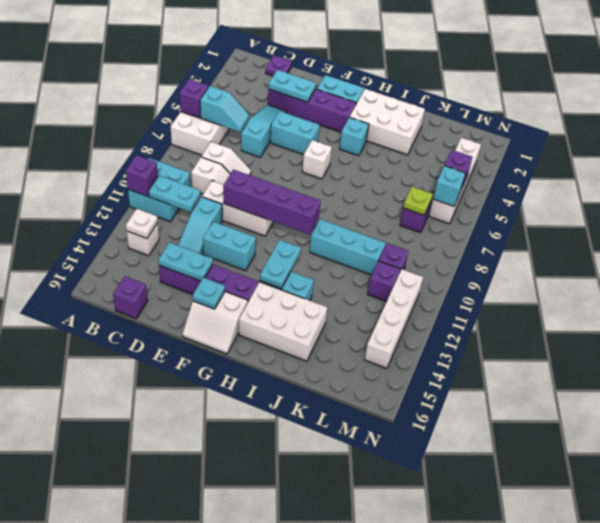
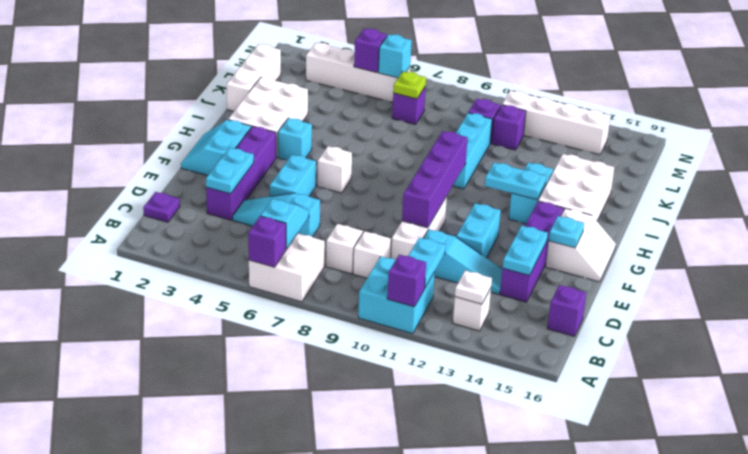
none -> white 1x3 brick [226,44,281,111]

